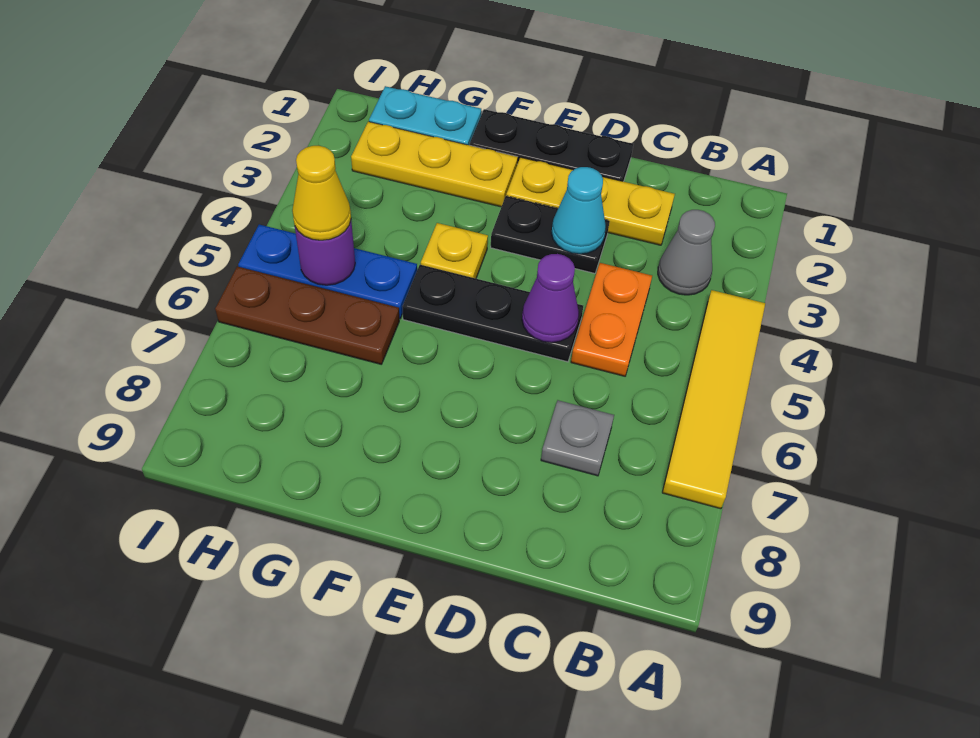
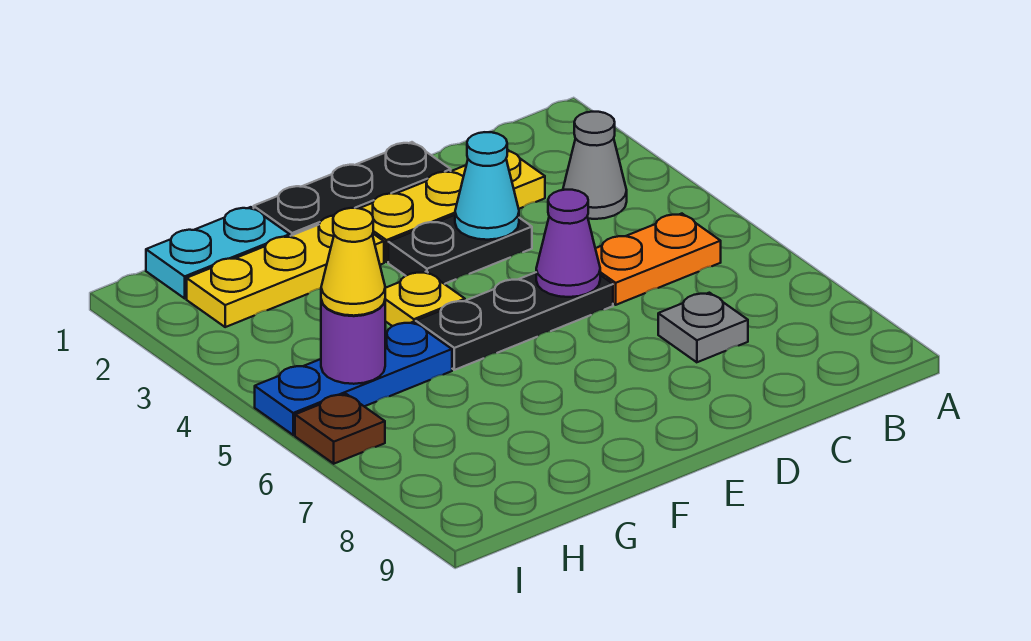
yellow 1x4 tile [662,290,765,509] -> none
orange 1x2 plate [571,263,652,376] -> orange 1x2 plate turned to [595,214,721,305]
brown 1x3 plate [215,267,399,364] -> brown 1x1 plate [295,394,385,464]

